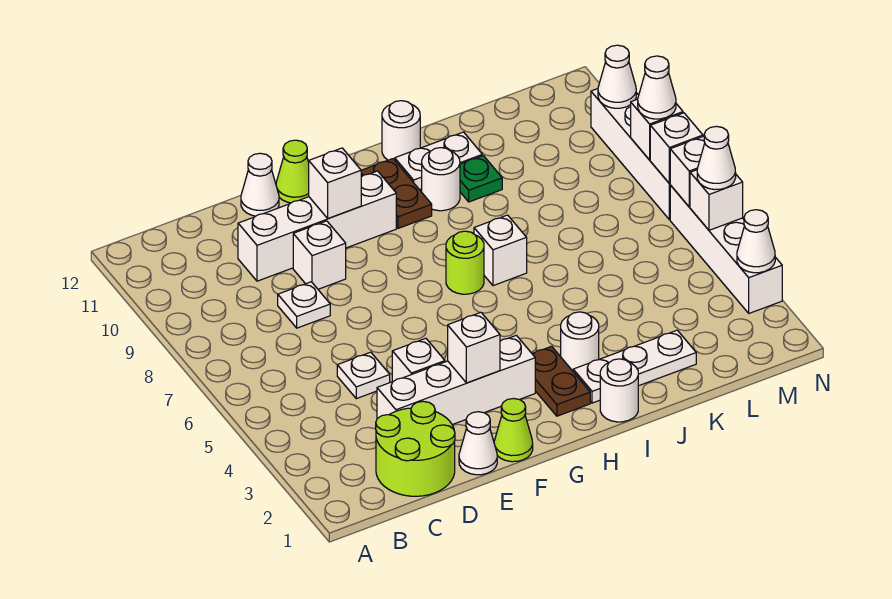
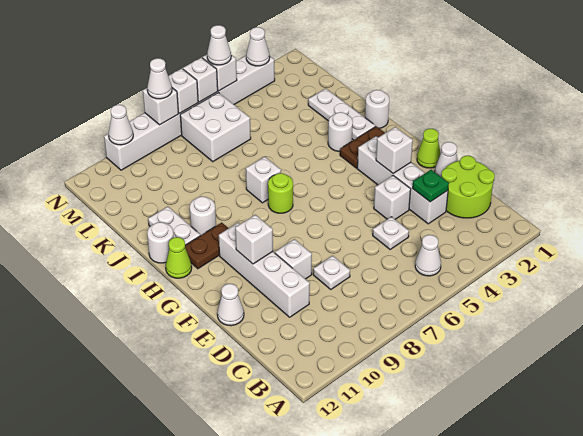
none -> white 1x1 cone [415,235,441,276]
lime 1x1 cone [276,140,309,203] -> lime 1x1 cone moved to [166,237,192,278]
green 1x1 plate [460,156,502,202] -> green 1x1 plate moved to [412,170,449,202]
none -> white 2x2 brick [180,93,251,162]

